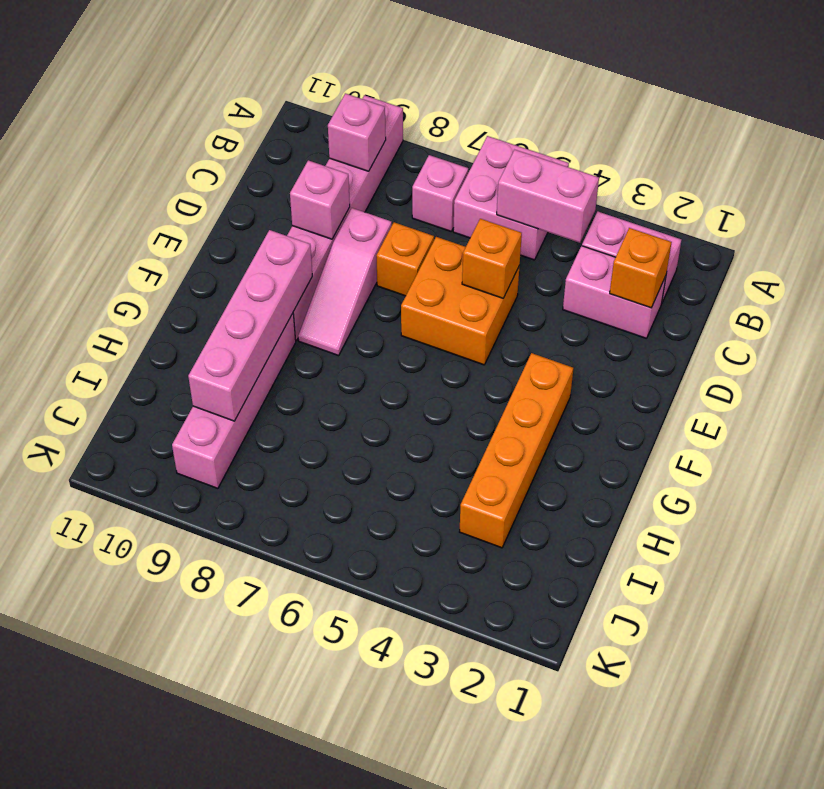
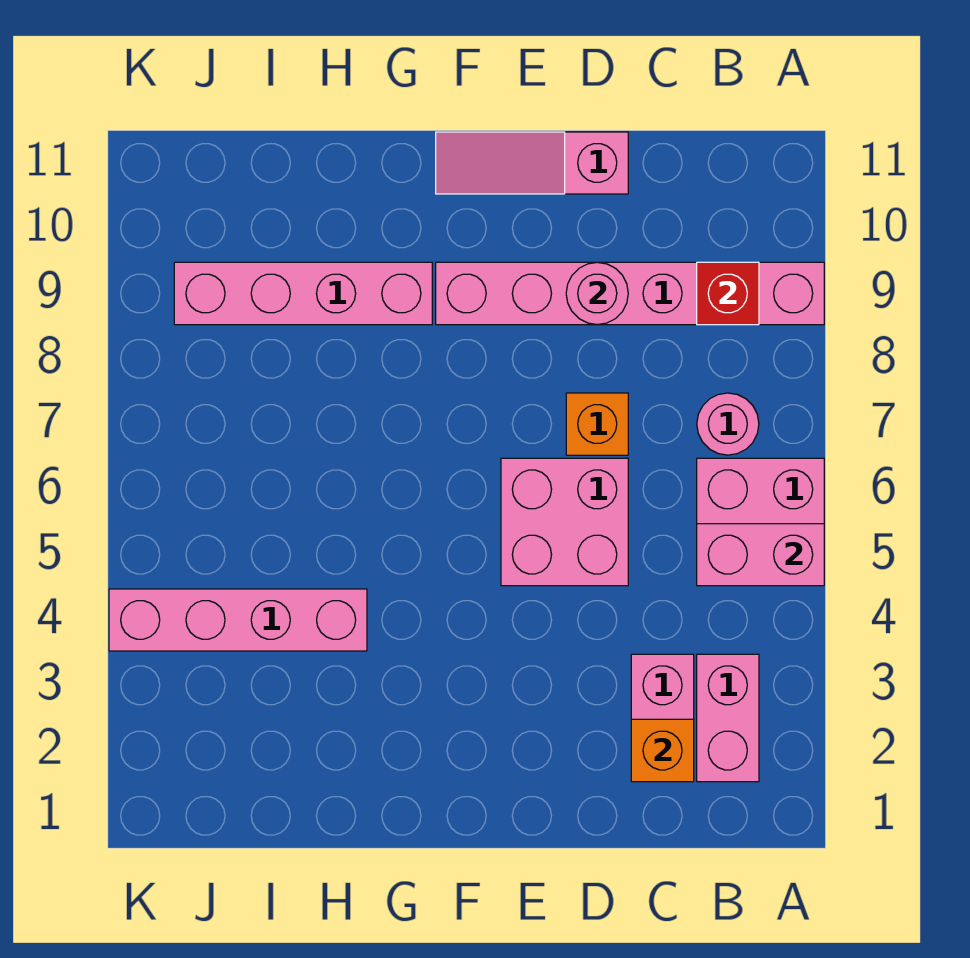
pink 1x2 brick [497,150,599,243] -> pink 1x2 brick turned to [697,524,824,586]
pink 1x1 brick [412,155,468,231] -> pink 1x1 round brick [697,393,759,455]
pink 1x1 brick [328,93,386,171] -> red 1x1 brick [697,262,759,325]
orange 2x2 brick [401,237,520,365] -> pink 2x2 brick [501,458,628,586]
orange 1x1 brick [462,219,522,298] -> none
pink 1x3 slope [298,208,392,356] -> pink 1x3 slope moved to [436,132,628,194]
pink 1x1 brick [290,160,350,239] -> pink 1x1 round brick [566,262,628,325]
orange 1x4 brick [460,353,573,548] -> none
pink 1x4 brick [188,230,312,421] -> pink 1x4 brick moved to [109,589,367,651]

